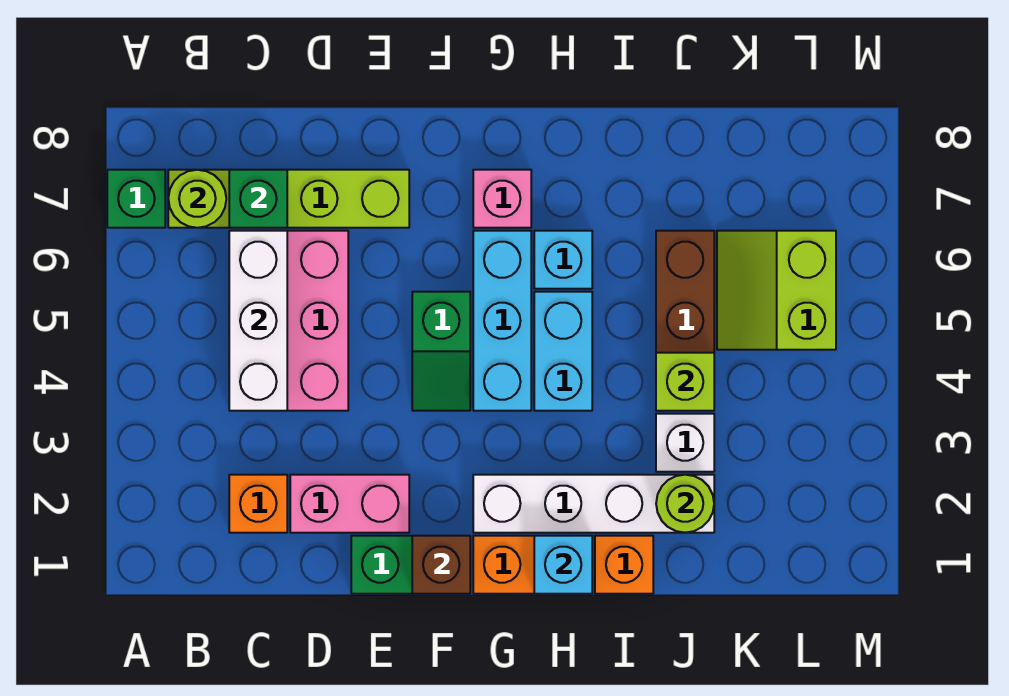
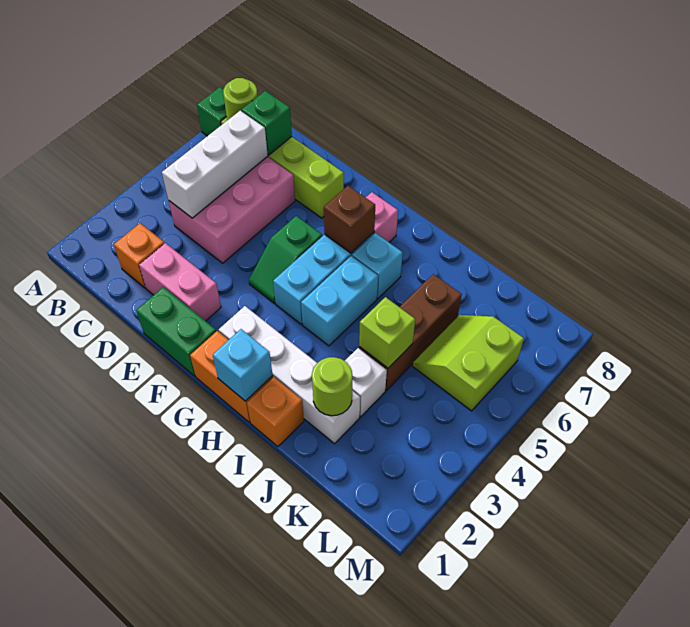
brown 1x1 brick [412,536,470,594] -> brown 1x1 brick moved to [324,186,375,253]

